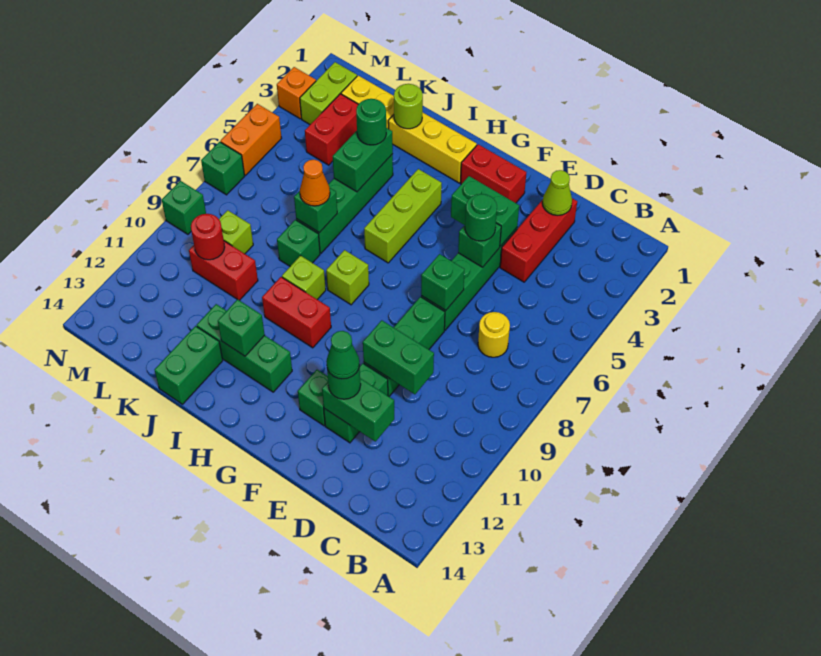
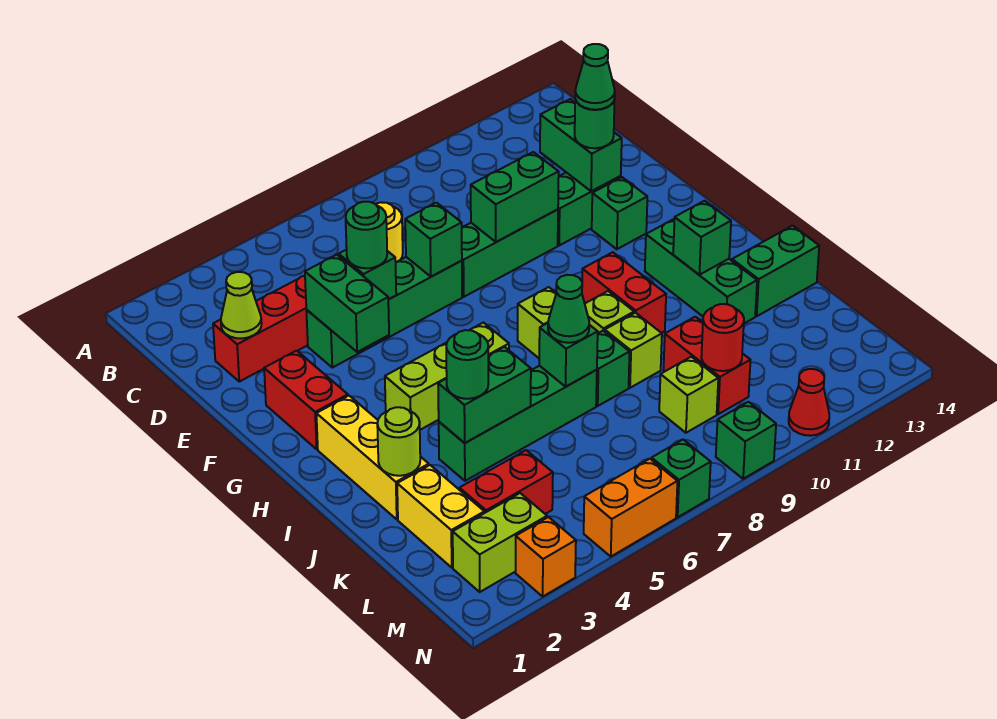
green 1x2 brick [363,320,434,394] -> green 1x2 brick turned to [471,152,559,242]
orange 1x1 cone [300,160,330,206] -> green 1x1 cone [548,275,589,343]
none -> lime 1x1 brick [605,313,662,388]
none -> red 1x1 cone [789,369,829,436]

